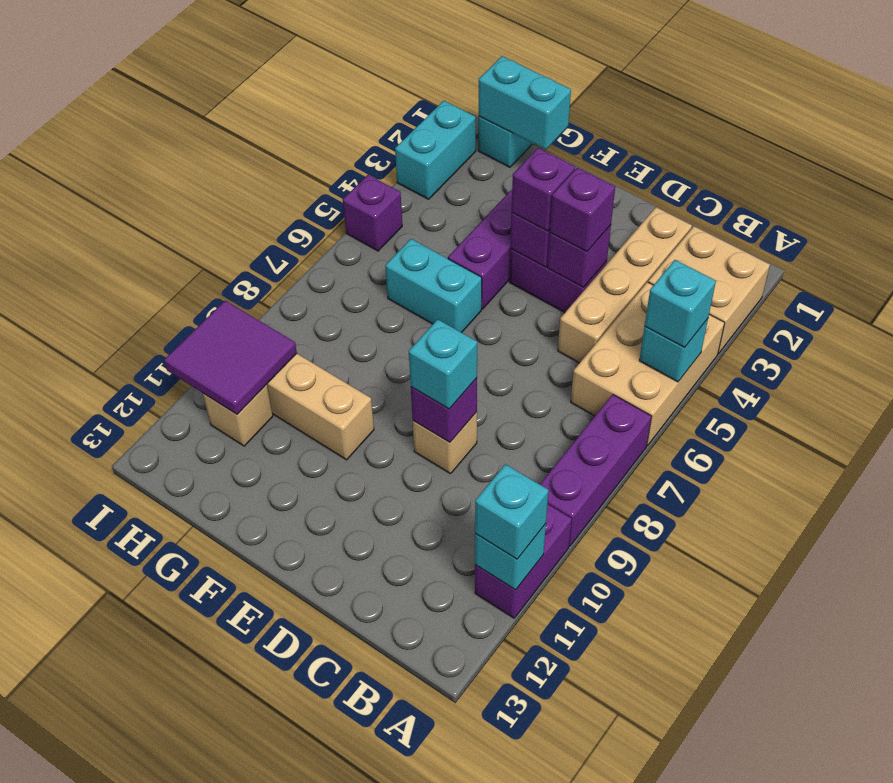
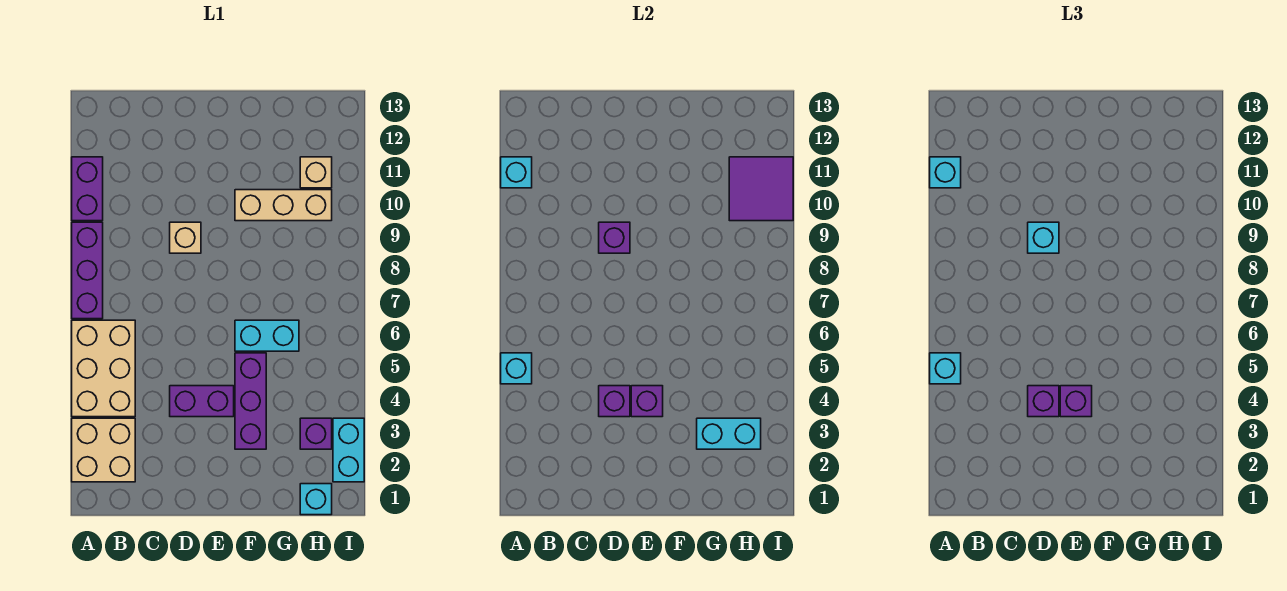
tan 1x4 brick [558,207,692,363] -> none
cyan 1x2 brick [479,56,571,149] -> cyan 1x2 brick moved to [697,418,761,449]
purple 1x1 brick [343,175,402,251] -> purple 1x1 brick moved to [300,418,332,449]

